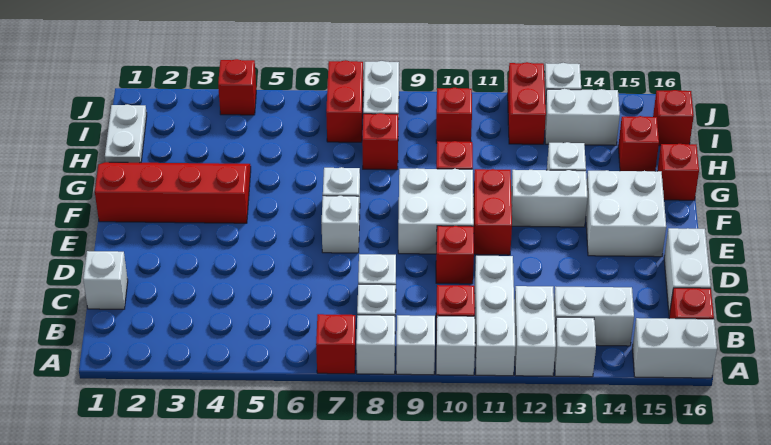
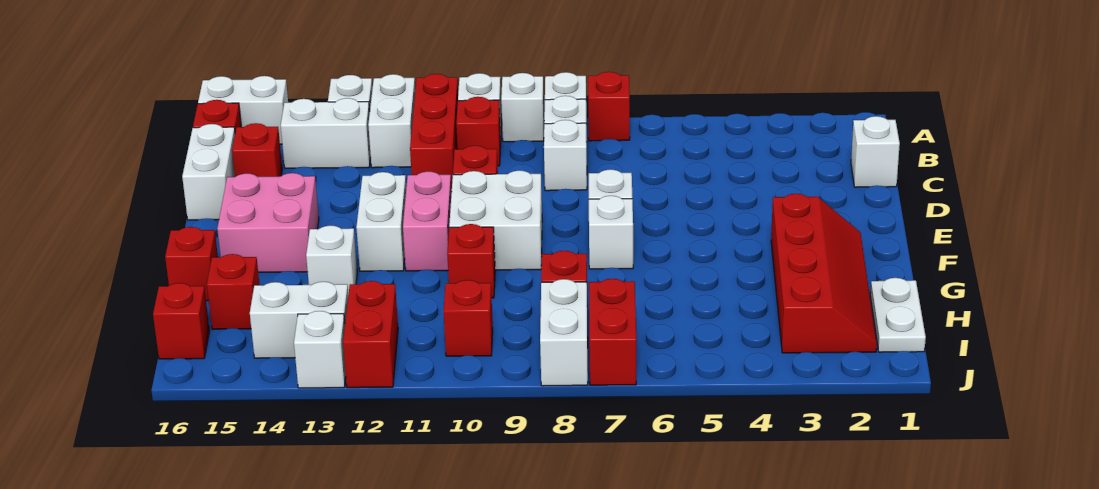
white 1x3 brick [475,256,515,376] -> red 1x3 brick [410,74,458,191]
red 1x2 brick [473,169,512,255] -> pink 1x2 brick [403,171,452,271]
white 2x2 brick [586,170,666,257] -> pink 2x2 brick [217,173,319,272]
red 2x4 slope [95,162,251,223] -> red 2x4 slope turned to [771,194,877,353]
white 1x2 brick [511,170,588,227] -> white 1x2 brick turned to [356,172,406,271]
red 1x1 brick [218,59,256,115] -> red 1x1 brick moved to [232,123,282,177]

